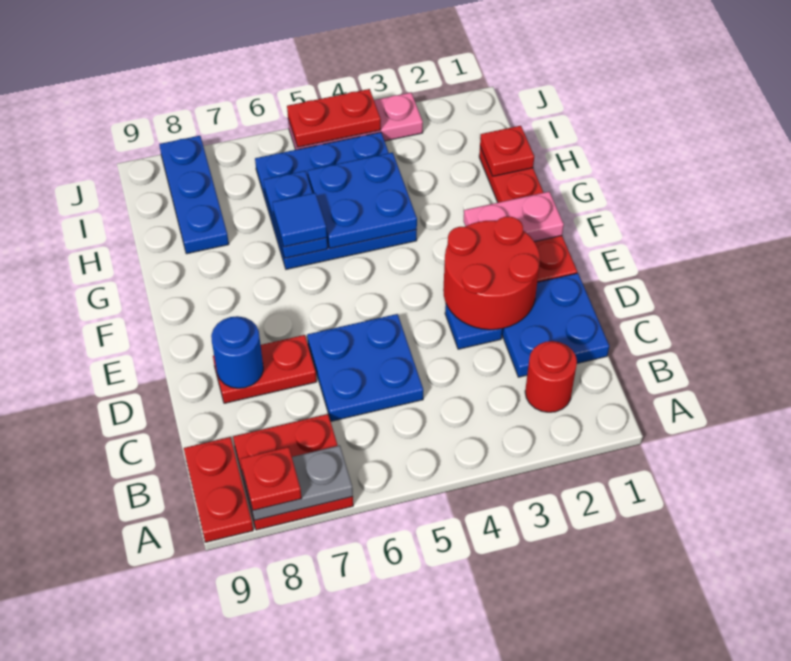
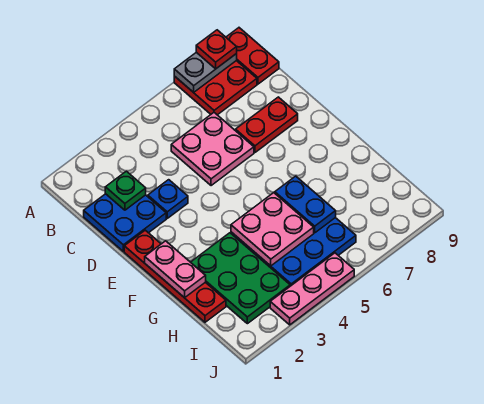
red 1x1 round brick [525,341,577,412] -> none
none -> green 1x1 plate [105,171,146,210]
blue 2x2 plate [307,314,423,421] -> pink 2x2 plate [171,113,254,186]
red 2x2 round brick [443,216,540,330] -> none
blue 1x1 round brick [211,316,263,388] -> none
pink 1x2 plate [464,192,564,242] -> pink 1x2 plate turned to [145,241,206,298]
none -> green 2x3 plate [191,233,290,324]
blue 2x2 plate [308,152,417,248] -> pink 2x2 plate [231,193,314,266]
blue 1x1 tile [272,193,327,247] -> none
red 1x1 plate [480,126,534,176] -> none
blue 1x3 plate [159,136,229,254] -> none
red 1x2 plate [287,89,381,147] -> none

